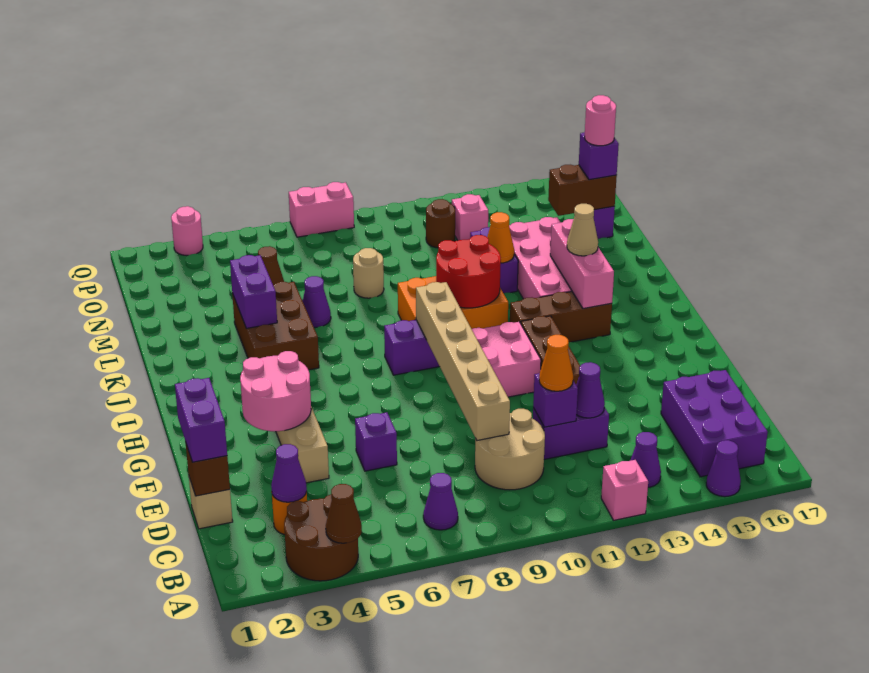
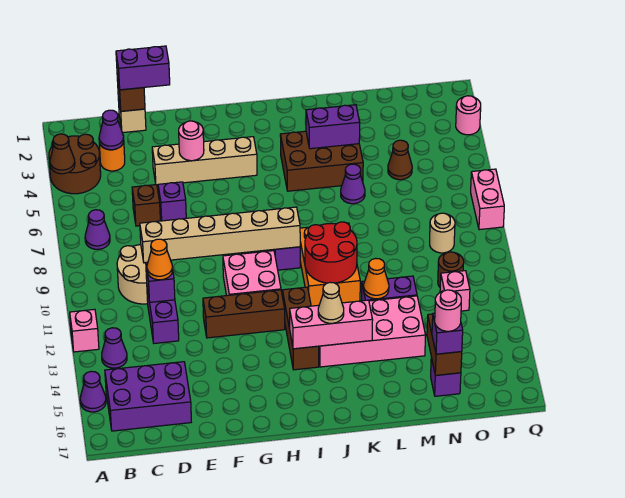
none -> brown 1x1 brick [132,185,160,226]
purple 1x1 cone [576,362,605,418] -> none
pink 2x2 round brick [240,351,311,431] -> pink 1x1 round brick [178,121,204,161]
tan 1x1 round brick [353,248,384,298] -> tan 1x1 round brick moved to [430,213,455,253]

